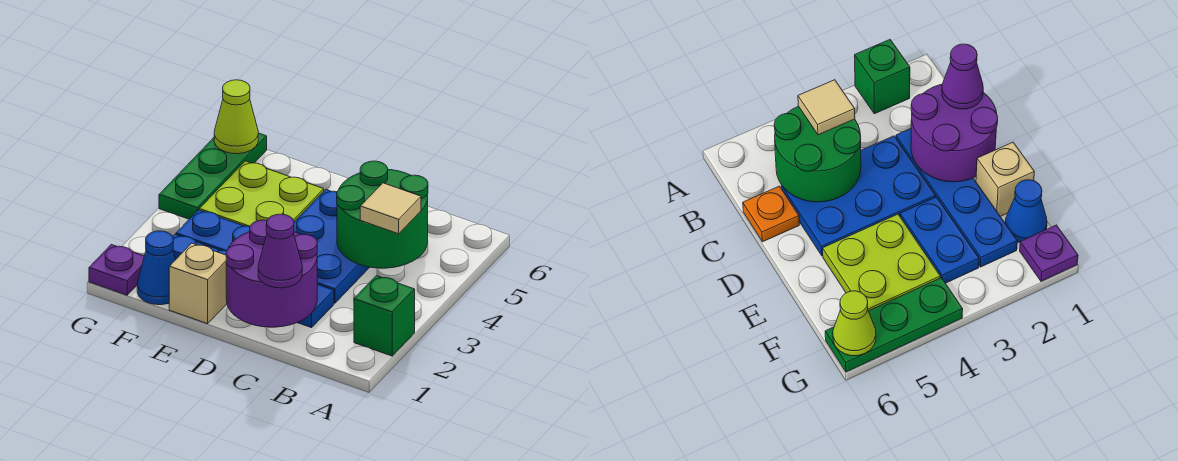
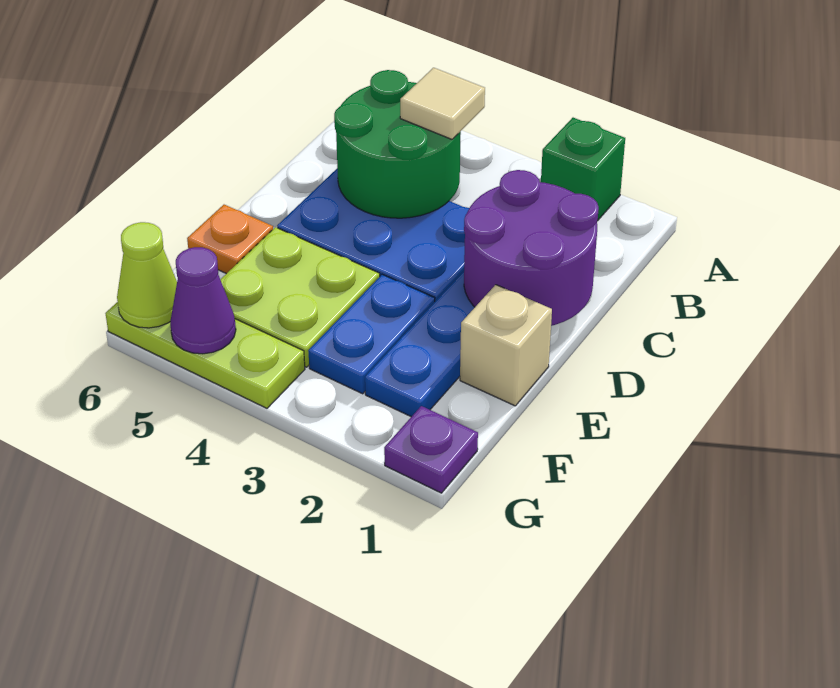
purple 1x1 cone [258,214,302,288] -> purple 1x1 cone moved to [170,247,236,354]
orange 1x1 plate [743,186,799,242] -> orange 1x1 plate moved to [187,205,273,274]
blue 1x1 cone [137,231,175,305] -> none
green 1x3 plate [159,133,267,219] -> lime 1x3 plate [105,302,305,408]

